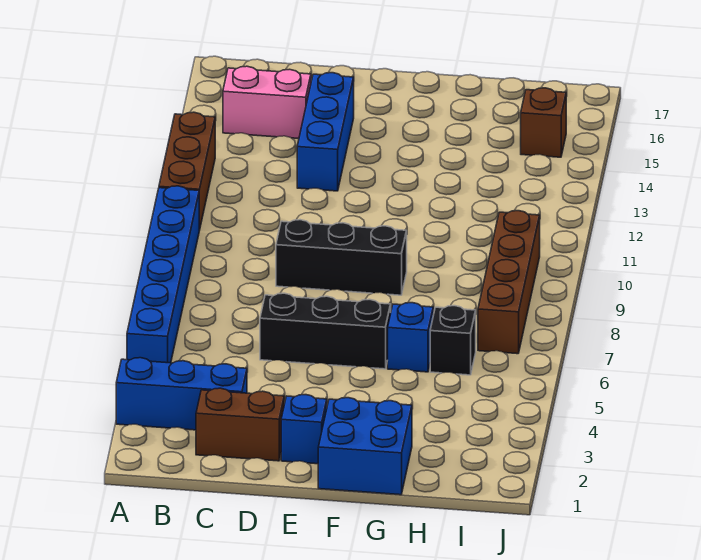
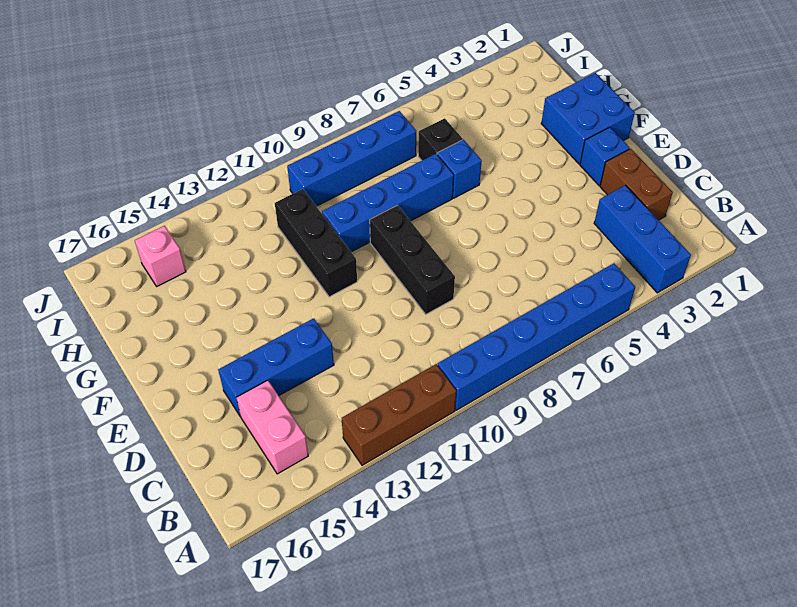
black 1x3 brick [260,293,391,369] -> black 1x3 brick moved to [275,189,357,297]
none -> blue 1x4 brick [322,154,454,252]
brown 1x4 brick [478,211,540,354] -> blue 1x4 brick [287,111,416,206]
brown 1x1 brick [521,88,566,157] -> pink 1x1 brick [135,226,186,286]

